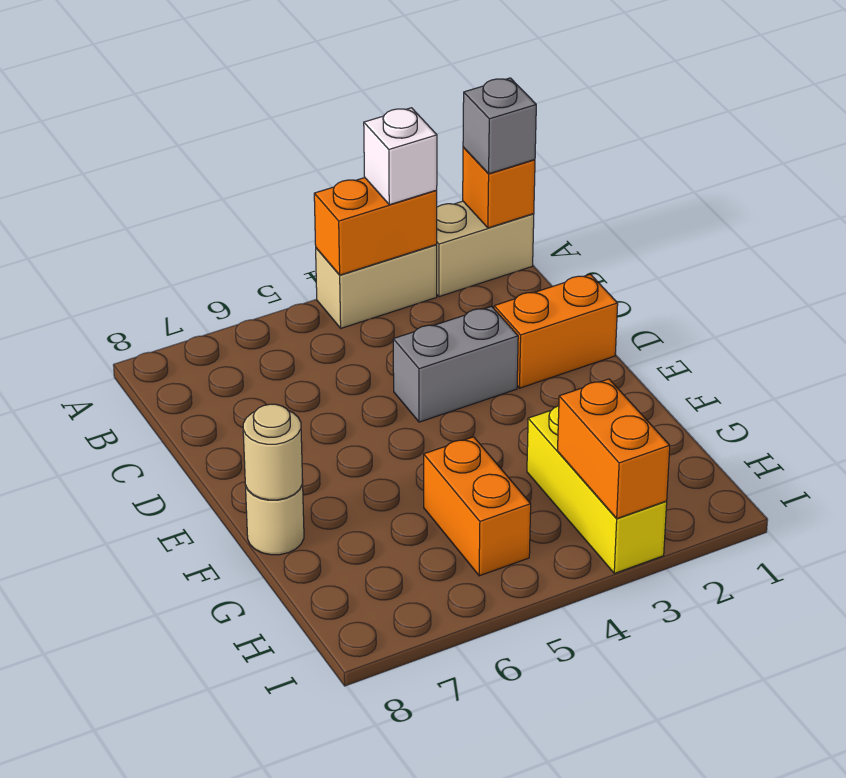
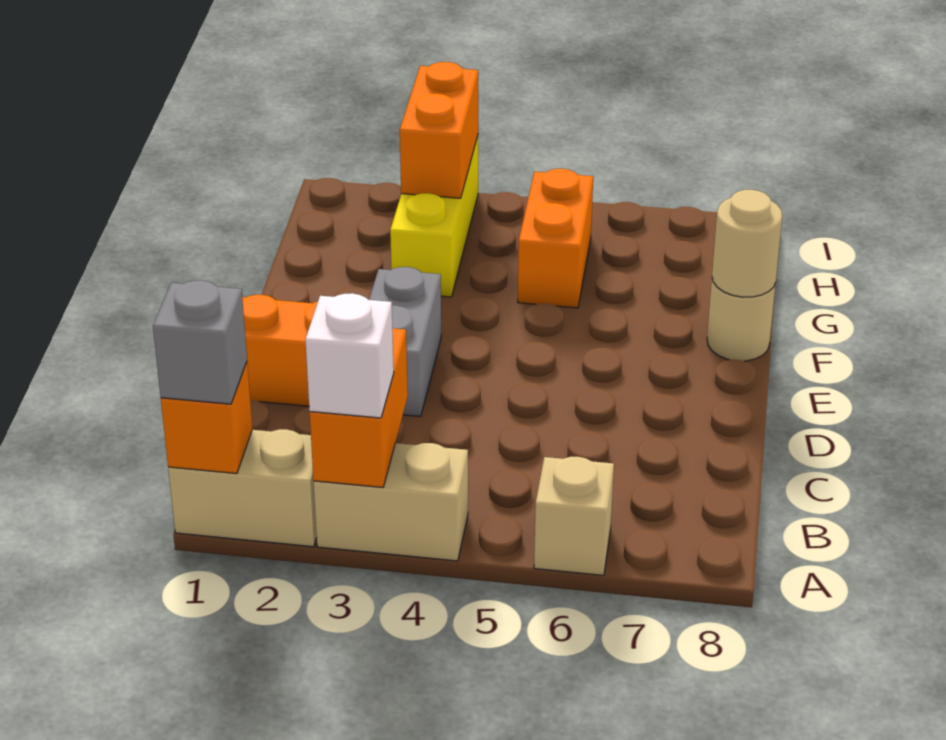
orange 1x2 brick [314,178,437,275] -> orange 1x2 brick turned to [310,328,408,488]
none -> tan 1x1 brick [534,457,614,575]
grey 1x2 brick [393,306,518,422] -> grey 1x2 brick turned to [369,267,441,416]

